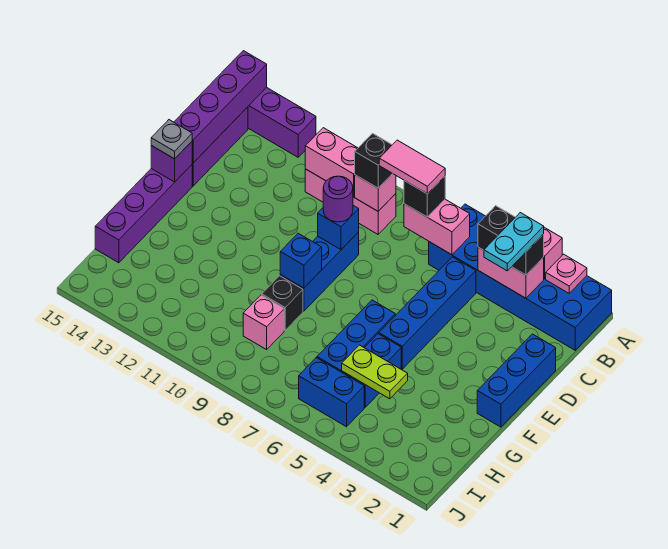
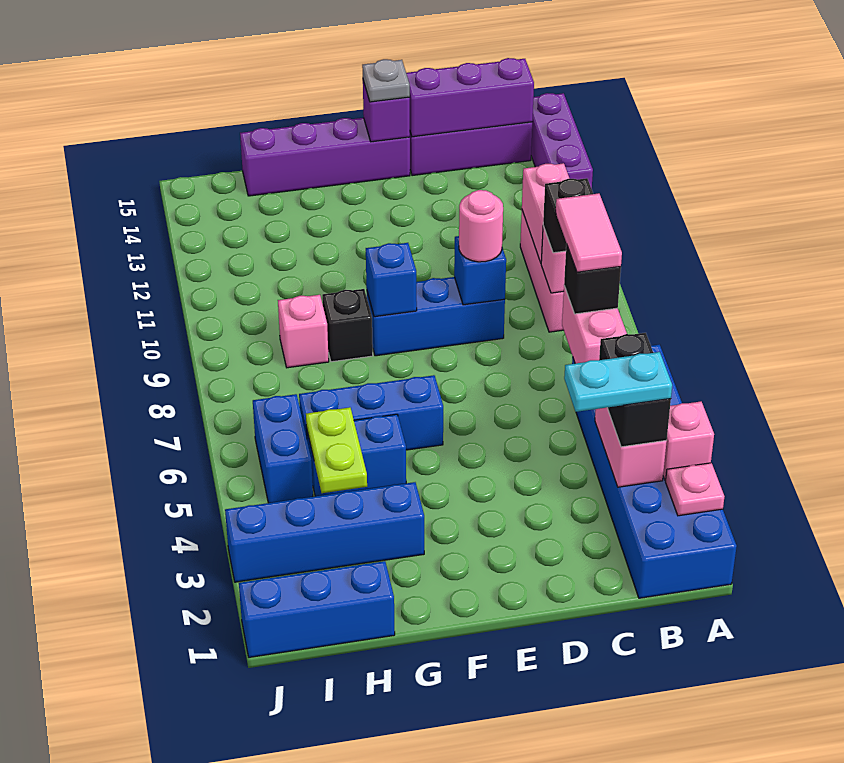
purple 1x4 brick [174,51,267,163] -> purple 1x3 brick [406,58,534,137]
blue 1x4 brick [379,257,476,369] -> blue 1x4 brick moved to [225,482,424,582]
blue 1x3 brick [477,334,556,427] -> blue 1x3 brick moved to [239,561,395,657]
purple 1x1 round brick [323,176,353,222] -> pink 1x1 round brick [459,190,503,262]

